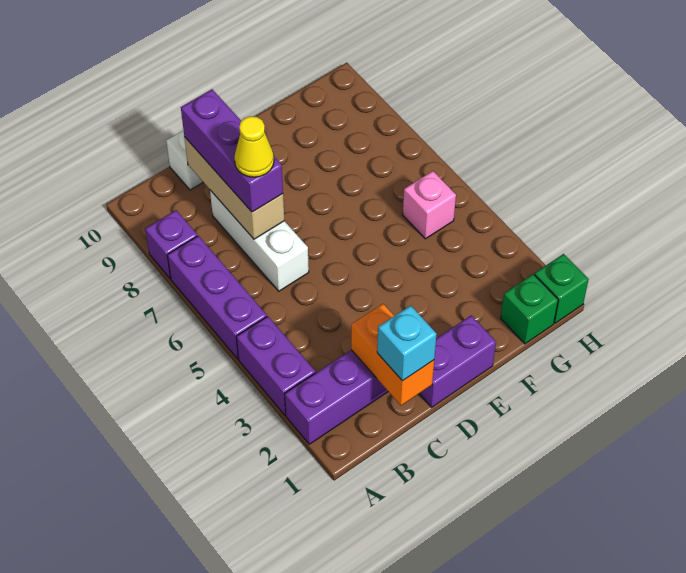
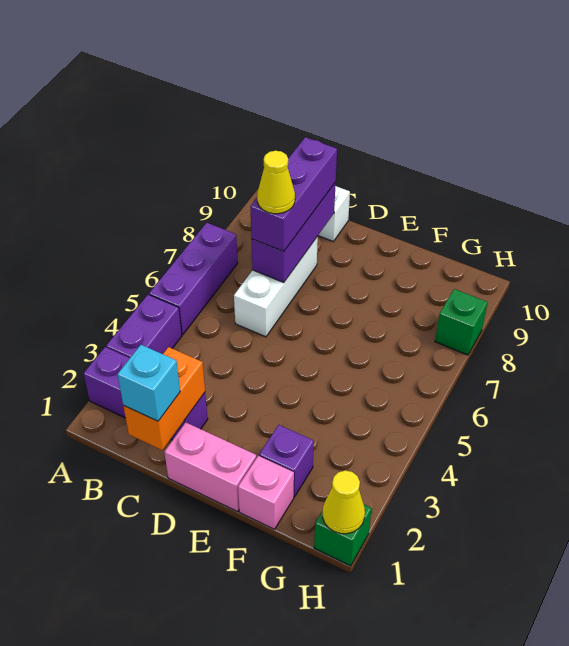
purple 1x1 brick [145,210,198,279] -> purple 1x1 brick moved to [259,425,314,497]
tan 1x3 brick [184,137,284,239] -> purple 1x3 brick [252,182,336,282]
purple 1x2 brick [419,315,496,407] -> pink 1x2 brick [164,422,256,512]
green 1x1 brick [501,274,558,344] -> green 1x1 brick moved to [435,289,488,355]
pink 1x1 brick [403,171,456,239] -> pink 1x1 brick moved to [238,456,294,529]
none -> yellow 1x1 cone [323,471,365,534]

